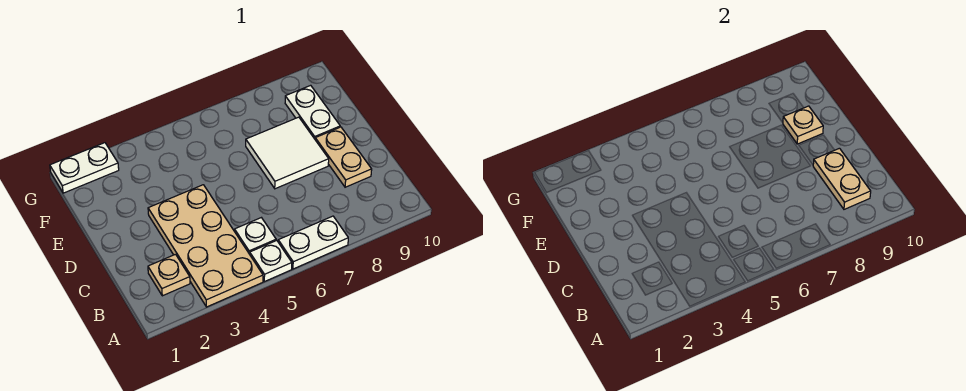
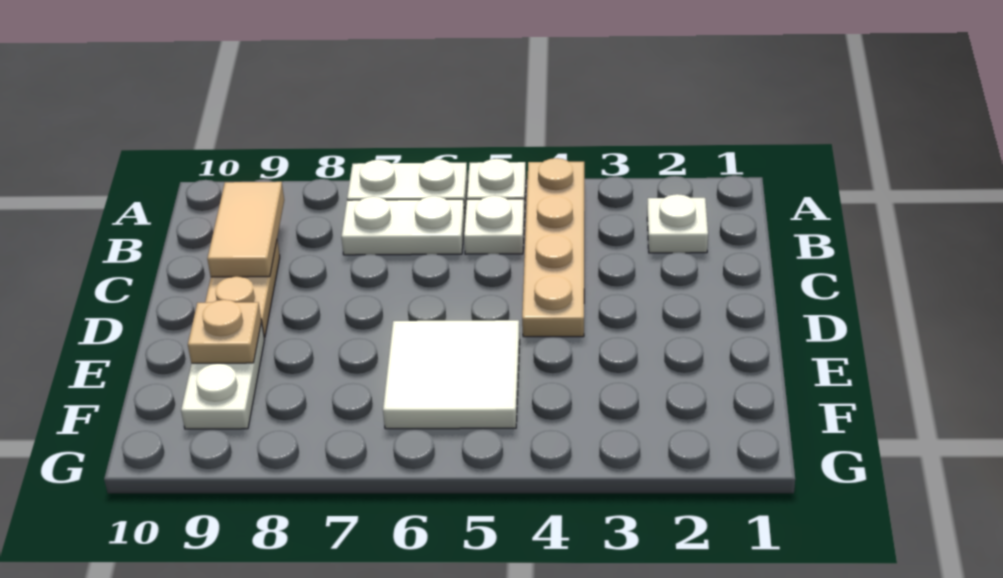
tan 2x4 plate [148,185,263,307] -> tan 1x4 plate [522,158,584,337]
tan 1x1 plate [148,254,190,296] -> white 1x1 plate [647,194,708,253]
tan 1x2 plate [813,148,871,209] -> tan 1x2 tile [207,182,284,277]
white 2x2 tile [246,117,329,189] -> white 2x2 tile moved to [383,320,520,429]
white 1x2 plate [50,143,119,193] -> white 1x2 plate moved to [341,196,465,255]

